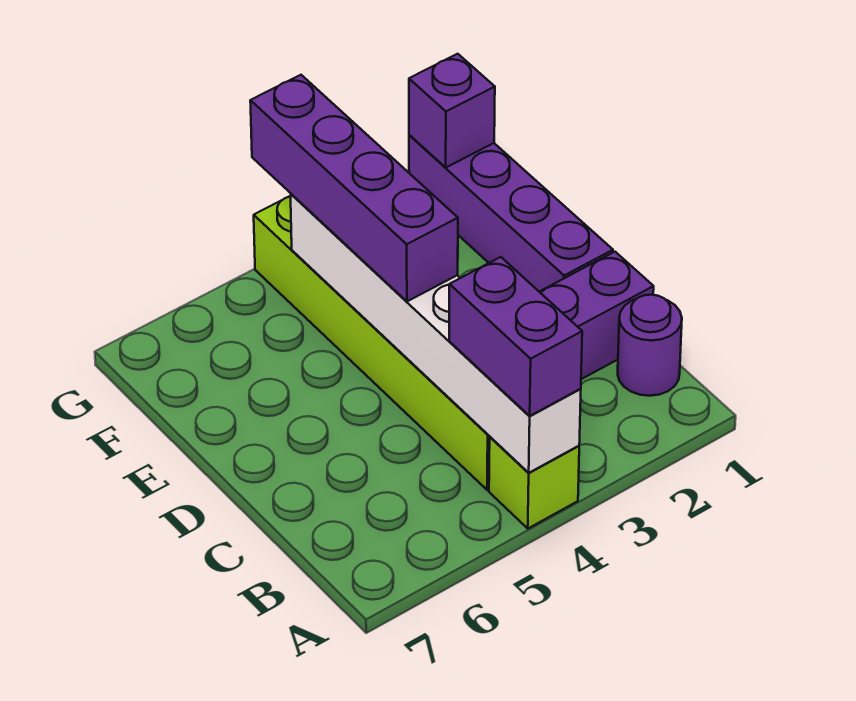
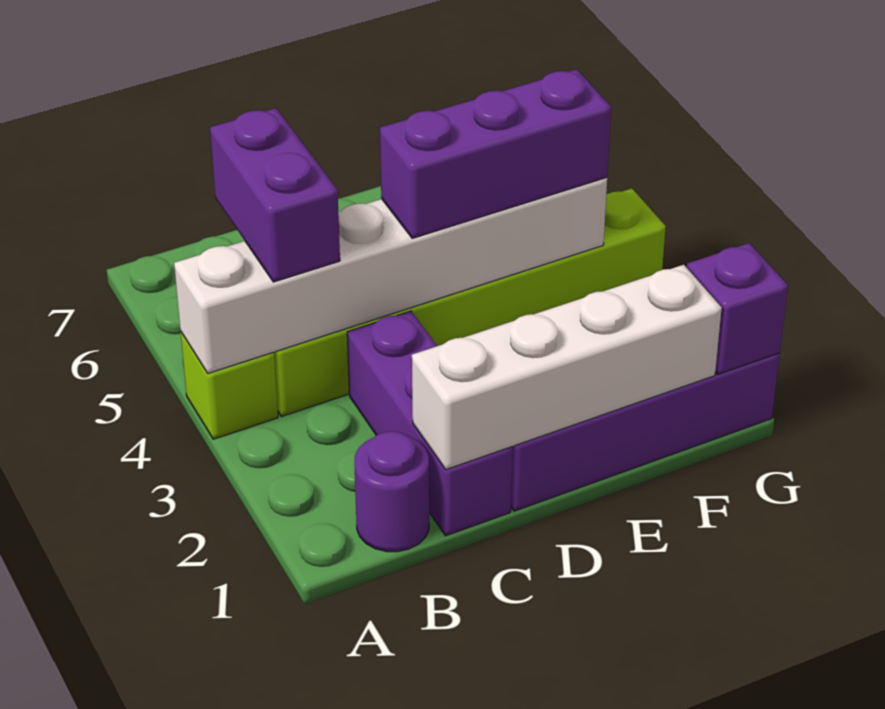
purple 1x2 brick [449,257,582,416] -> purple 1x2 brick turned to [210,108,340,282]
none -> white 1x4 brick [412,265,722,470]
purple 1x4 brick [250,75,458,301] -> purple 1x3 brick [380,69,611,238]

